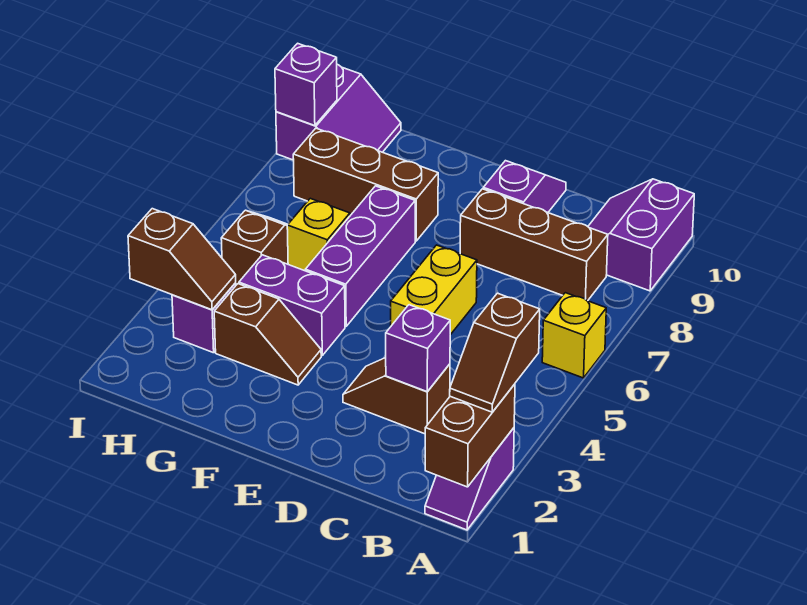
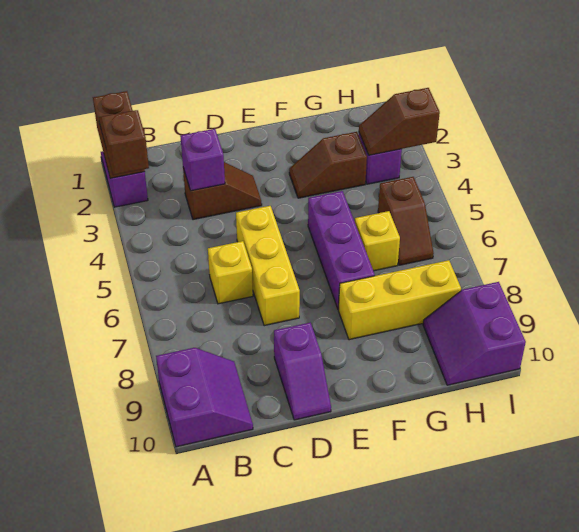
yellow 1x1 brick [542,293,606,378] -> yellow 1x1 brick moved to [208,241,253,304]
brown 1x3 brick [460,189,608,301] -> none
yellow 1x2 brick [391,245,477,335] -> yellow 1x3 brick [236,206,300,326]
purple 1x2 brick [239,255,345,356] -> none
brown 1x3 brick [293,128,438,241] -> yellow 1x3 brick [339,260,461,340]
purple 1x1 brick [275,43,337,126] -> none

